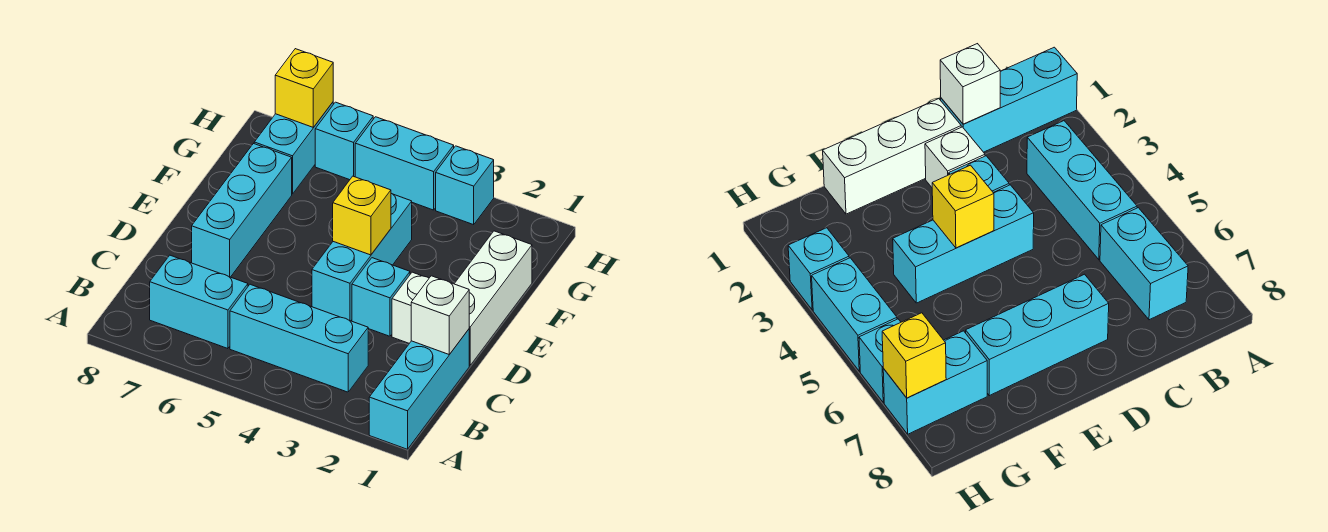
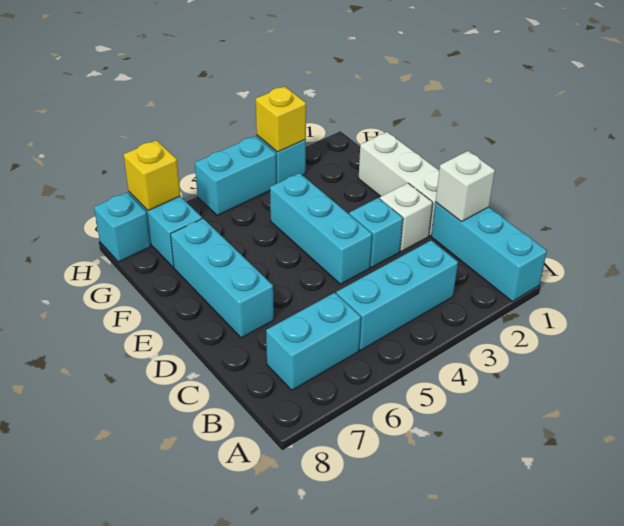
yellow 1x1 brick [333,176,391,255] -> yellow 1x1 brick moved to [256,86,306,152]
cyan 1x1 brick [315,102,373,180] -> cyan 1x1 brick moved to [94,192,151,262]

